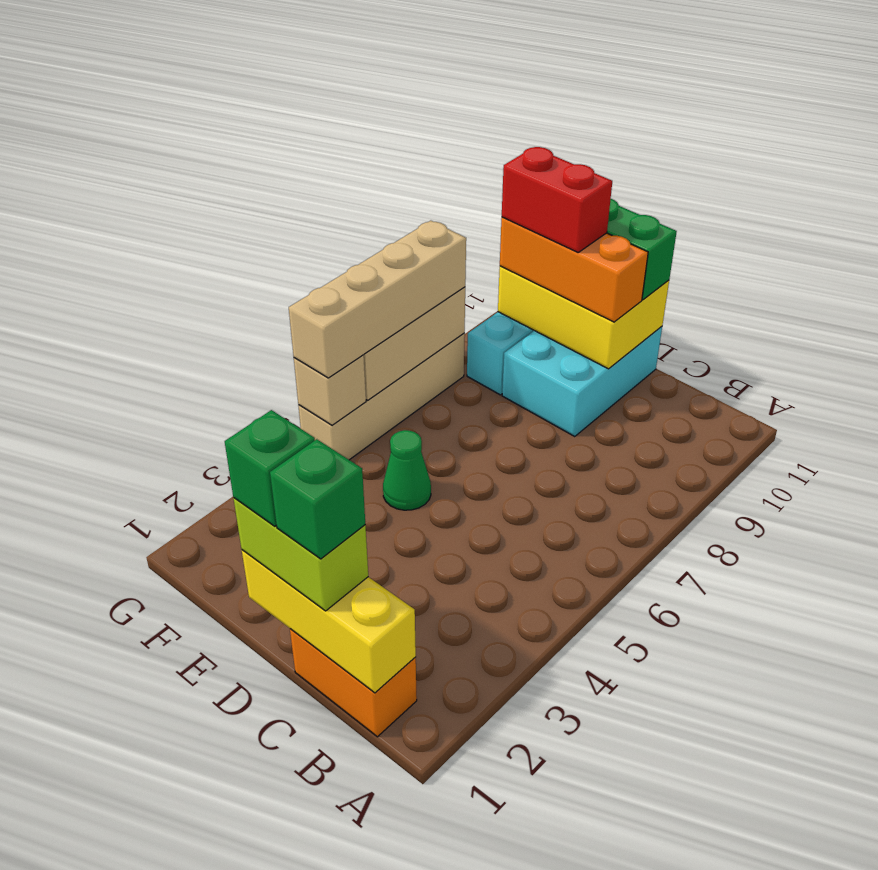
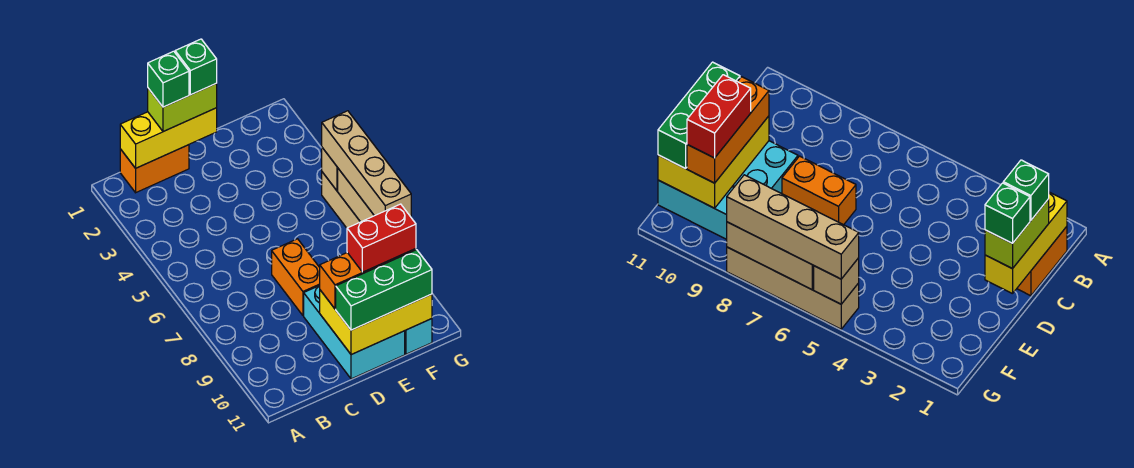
none -> orange 1x2 brick [272,239,320,316]
green 1x1 cone [383,430,431,510] -> none

